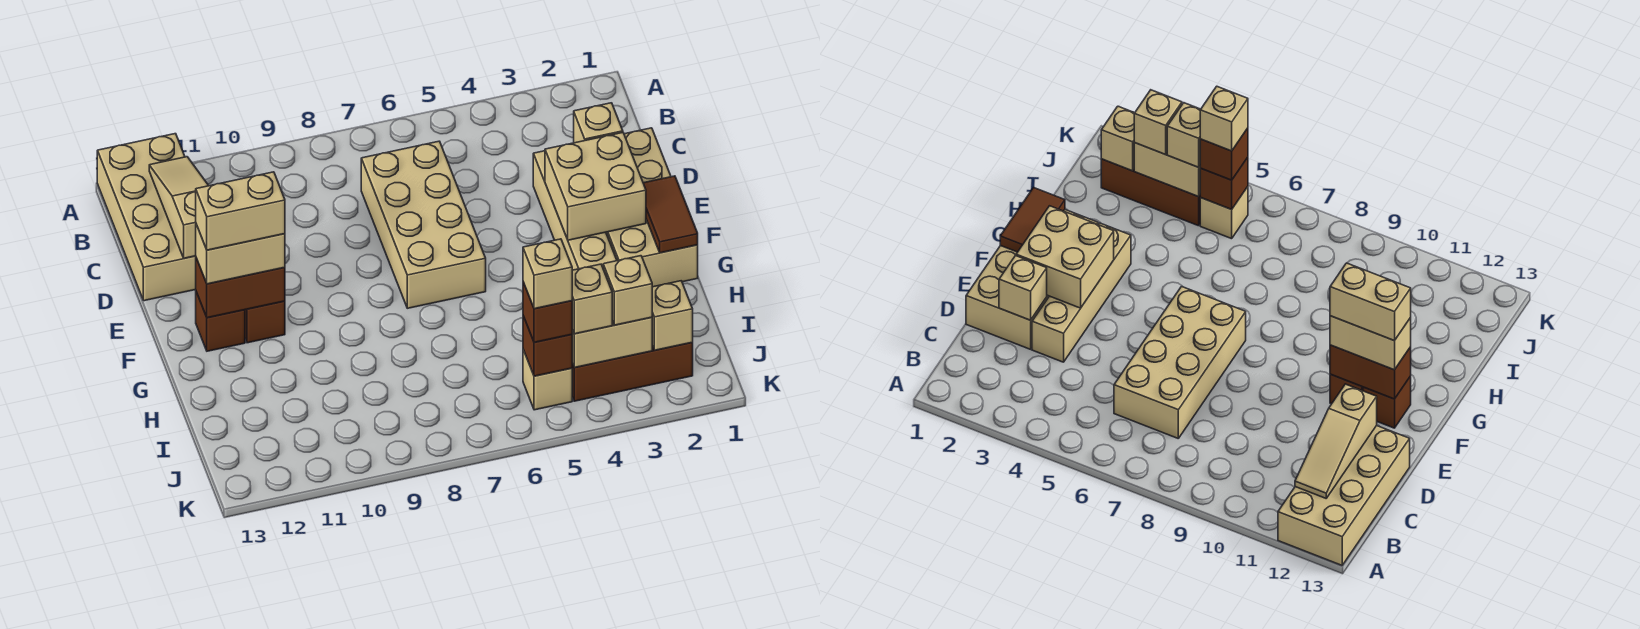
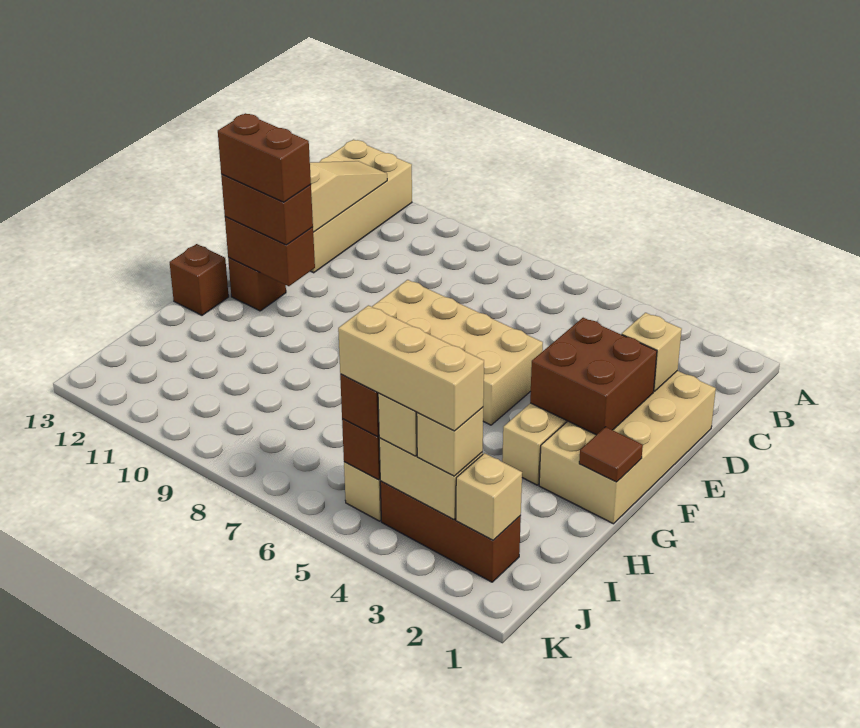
tan 2x4 brick [361,141,486,308] -> tan 2x4 brick turned to [372,280,543,425]
tan 2x2 brick [545,133,646,240] -> brown 2x2 brick [530,318,657,435]
brown 1x2 tile [643,176,698,253] -> brown 1x1 tile [579,427,643,482]
brown 1x1 brick [245,301,285,343] -> brown 1x1 brick moved to [170,244,229,315]
tan 1x2 brick [196,224,285,284] -> brown 1x2 brick [221,174,313,245]
tan 1x2 brick [196,172,285,250] -> brown 1x2 brick [218,113,311,202]
tan 1x1 brick [523,239,572,309] -> tan 1x3 brick [338,305,484,431]

